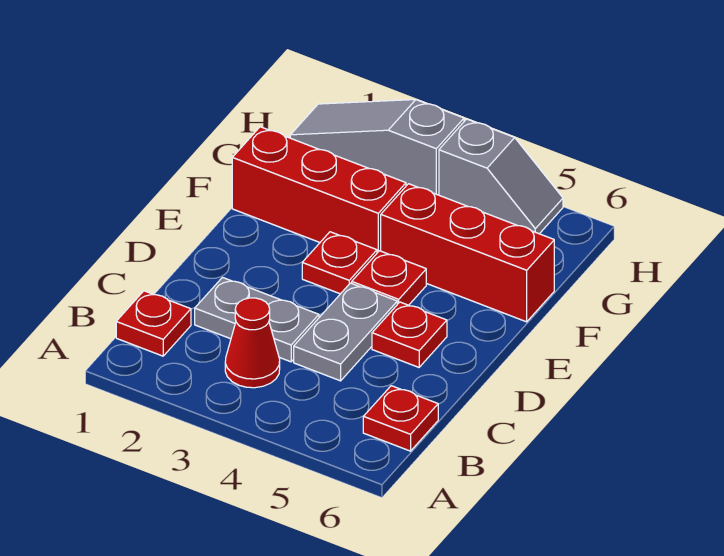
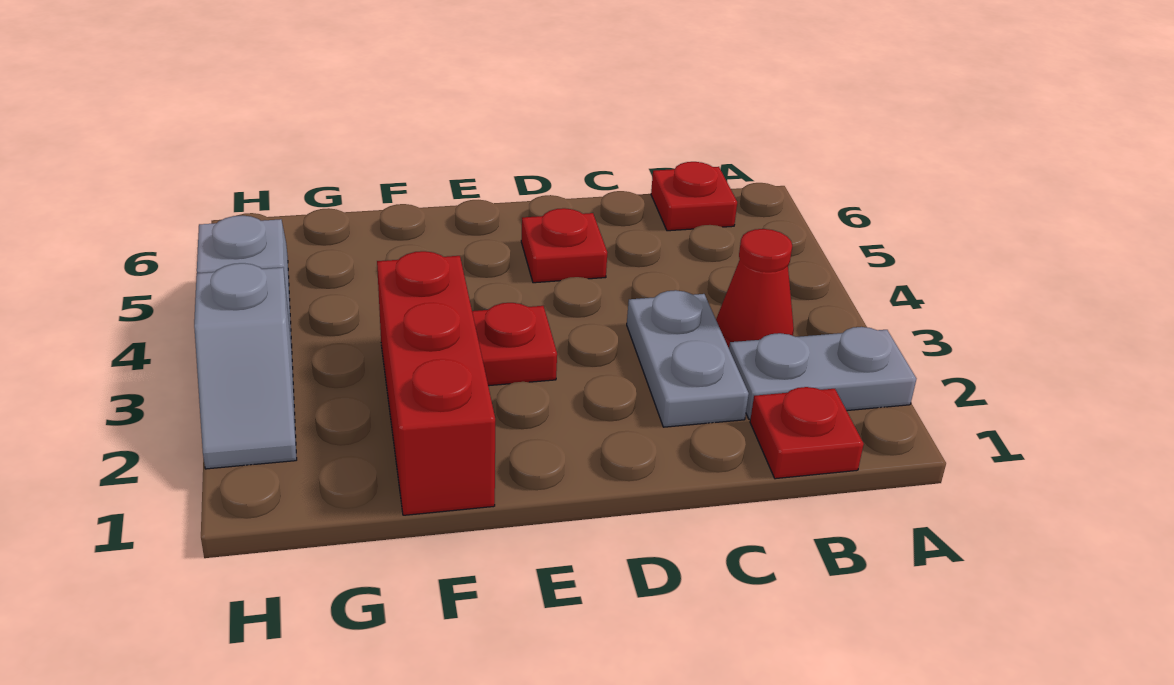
grey 1x2 plate [294,283,397,381] -> grey 1x2 plate moved to [729,327,916,419]
red 1x1 plate [352,251,426,305] -> none
red 1x3 brick [381,184,554,322] -> none
grey 1x3 slope [290,100,464,195] -> grey 1x2 slope [194,263,297,469]

